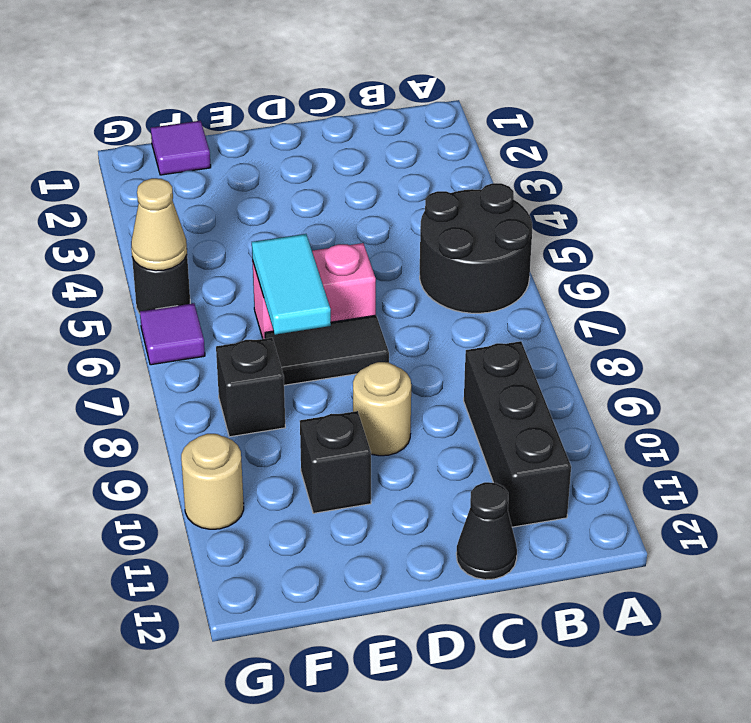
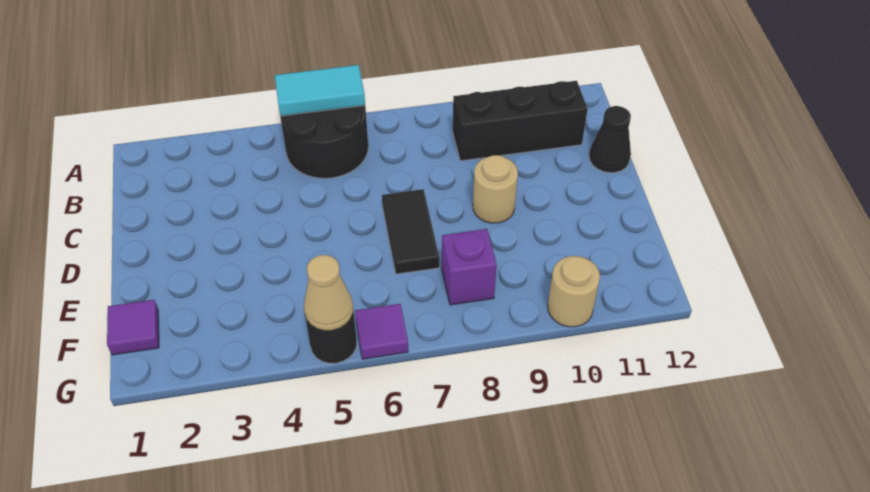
pink 1x2 brick [252,243,376,339] -> none
cyan 1x2 tile [252,234,331,335] -> cyan 1x2 tile moved to [275,65,365,116]
black 1x1 brick [300,411,371,513] -> none
black 1x1 brick [216,338,285,437] -> purple 1x1 brick [442,229,497,305]

